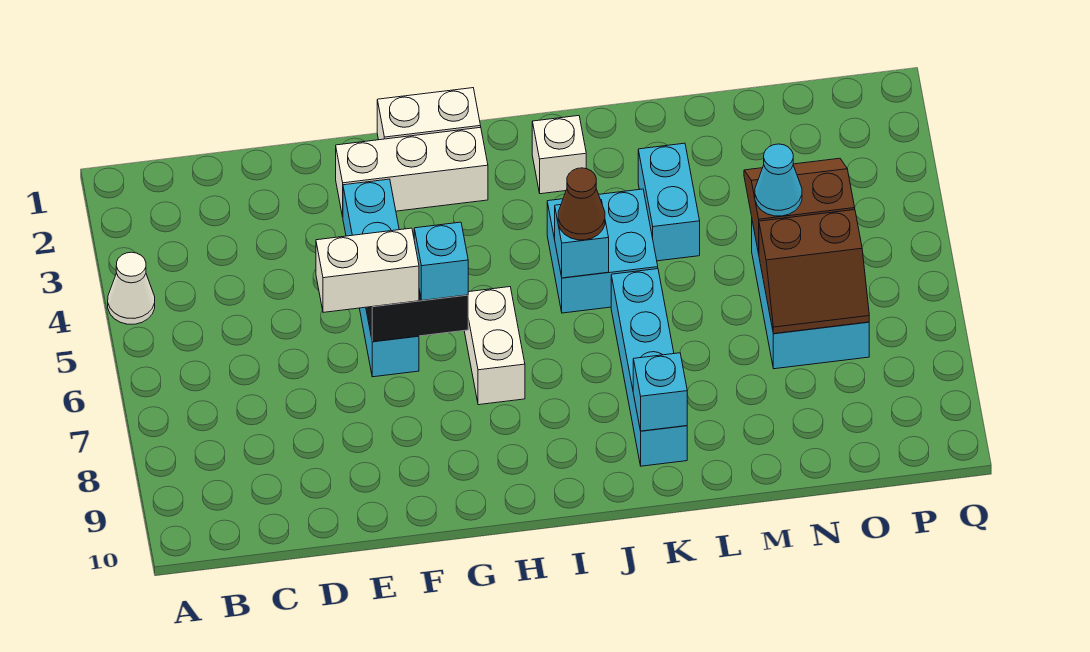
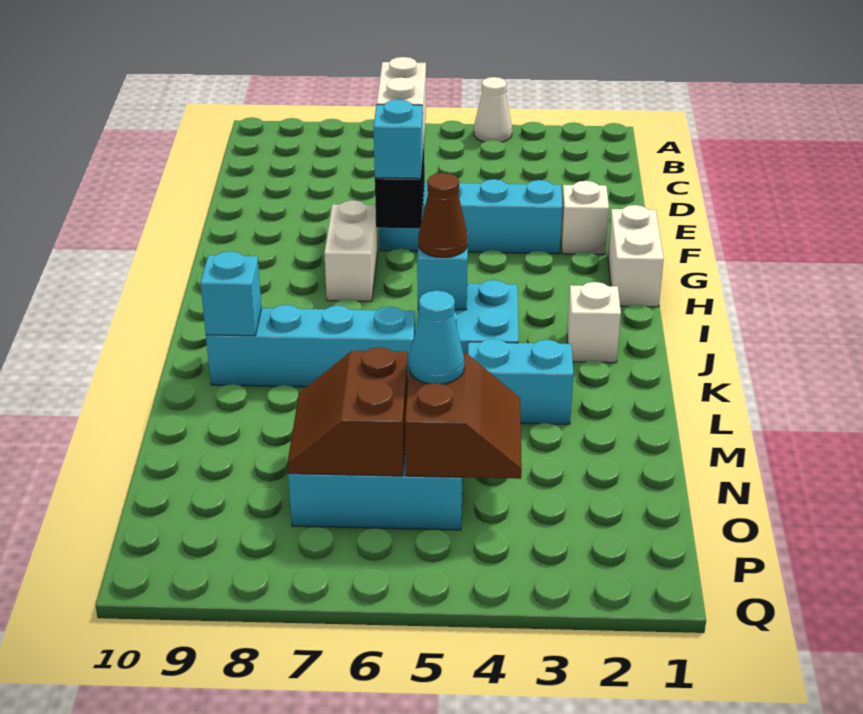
white 1x3 brick [336,127,488,217] -> white 1x1 brick [561,181,609,255]
white 1x2 brick [464,287,525,405] -> white 1x2 brick turned to [324,200,378,301]

